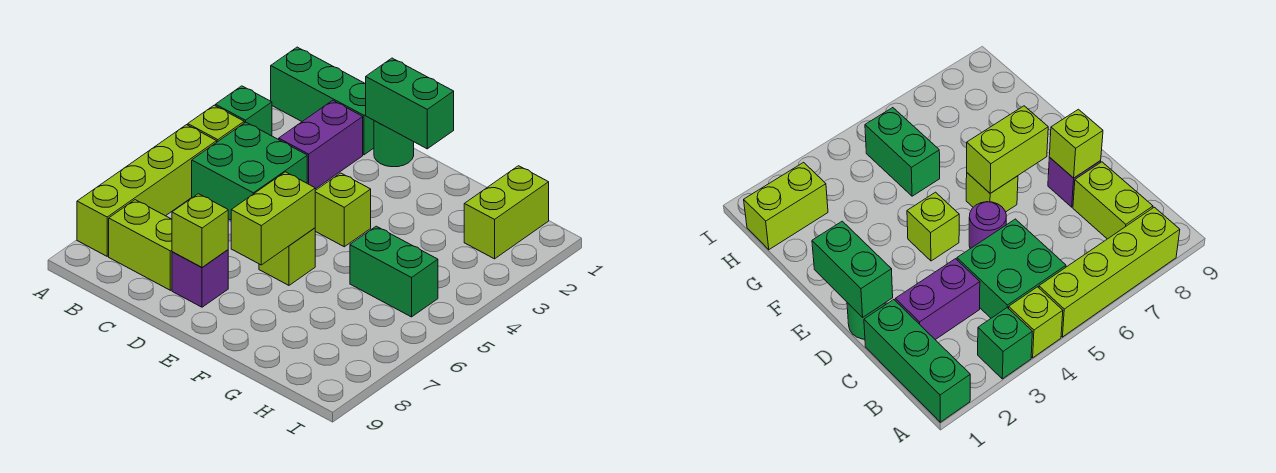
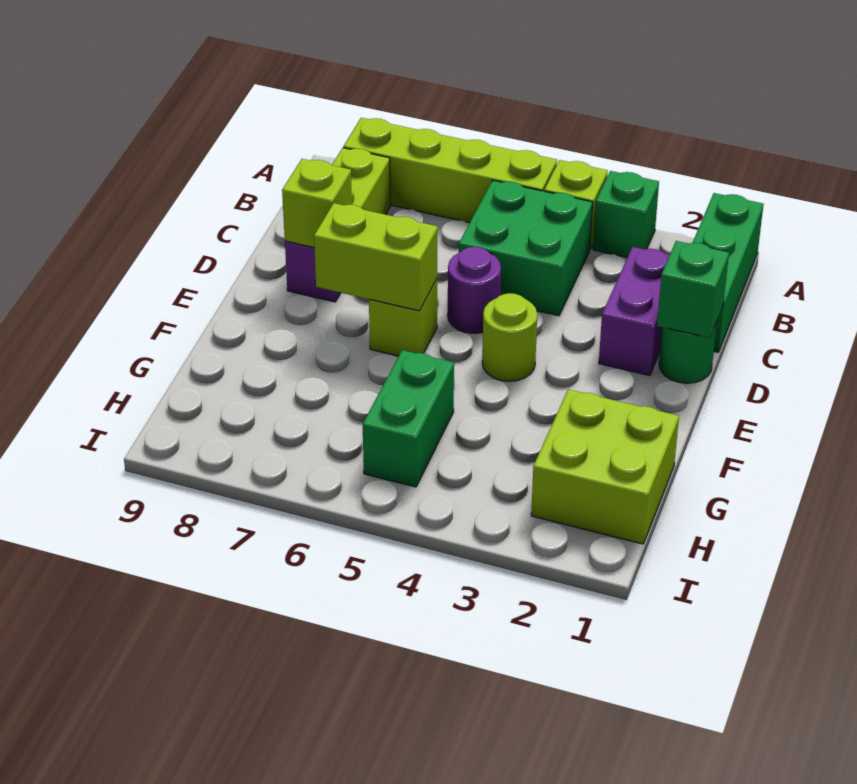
purple 1x2 brick [279,100,363,189] -> purple 1x2 brick turned to [599,247,670,376]
green 1x2 brick [366,58,454,149] -> green 1x1 brick [657,241,729,338]
lime 1x1 brick [315,173,371,247] -> lime 1x1 round brick [482,293,537,381]
lime 1x2 brick [464,166,549,259] -> lime 2x2 brick [531,389,679,544]

